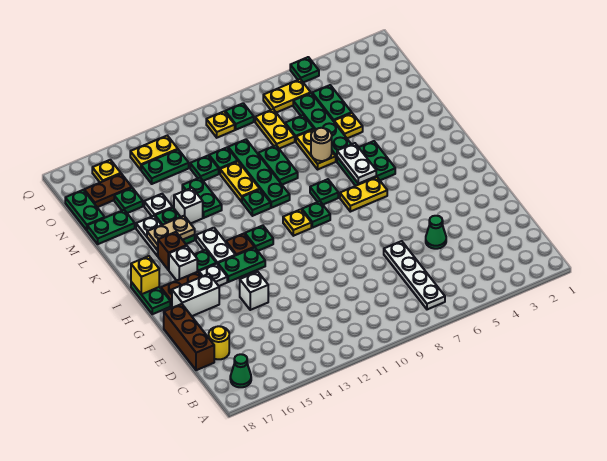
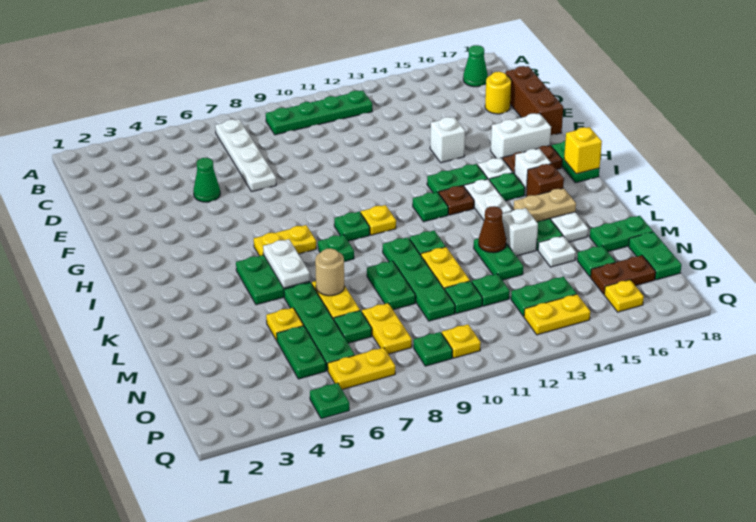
none -> green 1x4 plate [266,90,372,135]
none -> brown 1x1 cone [479,206,506,253]

